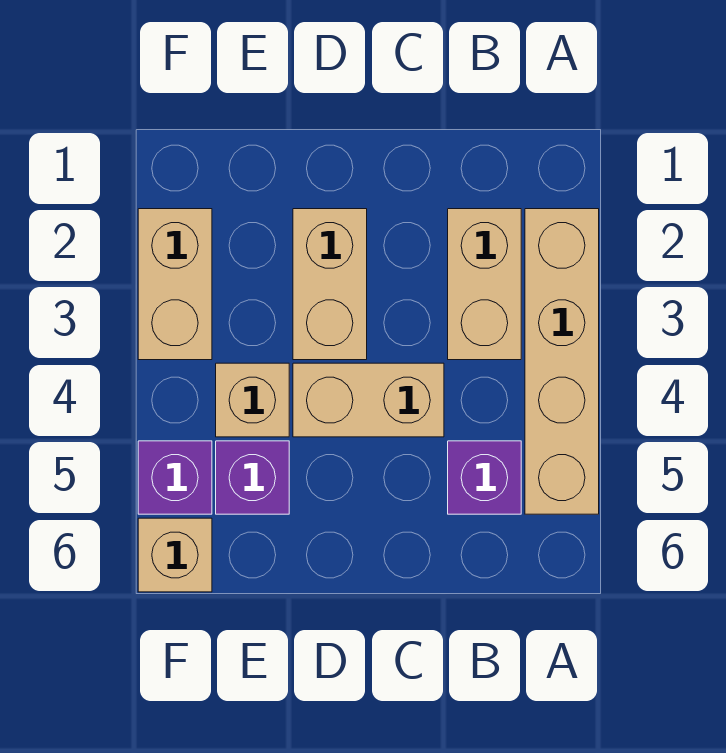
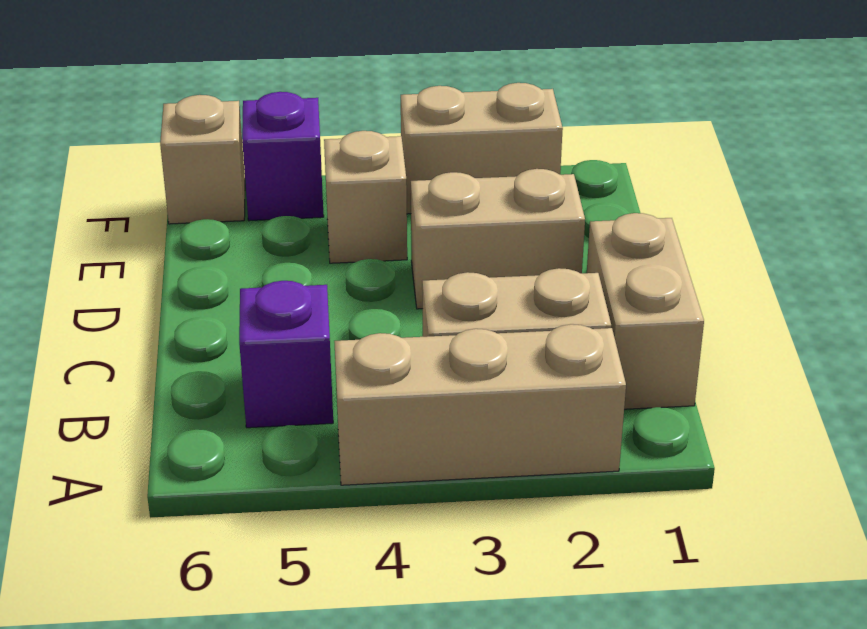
tan 1x4 brick [525,209,599,514] -> tan 1x3 brick [334,324,626,485]
tan 1x2 brick [293,363,444,437] -> tan 1x2 brick moved to [587,213,704,409]
purple 1x1 brick [216,441,289,514] -> none

